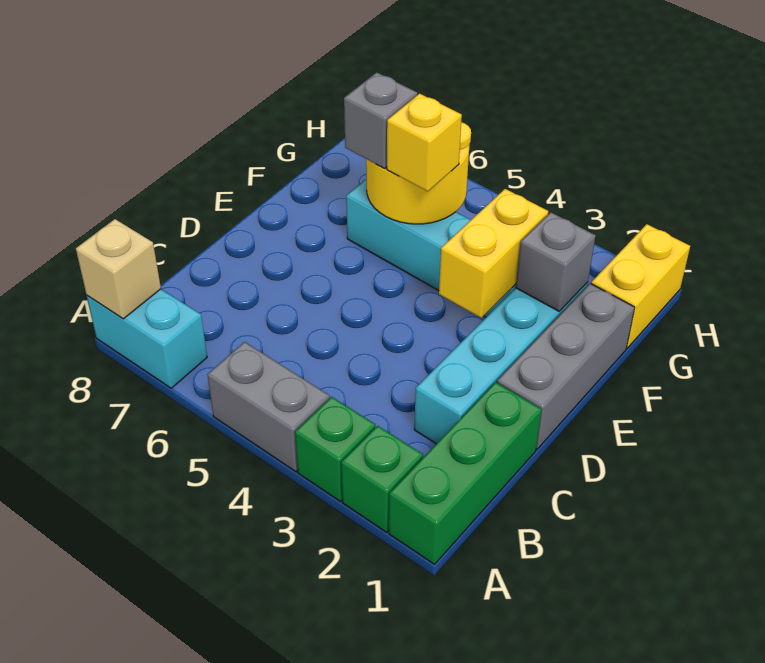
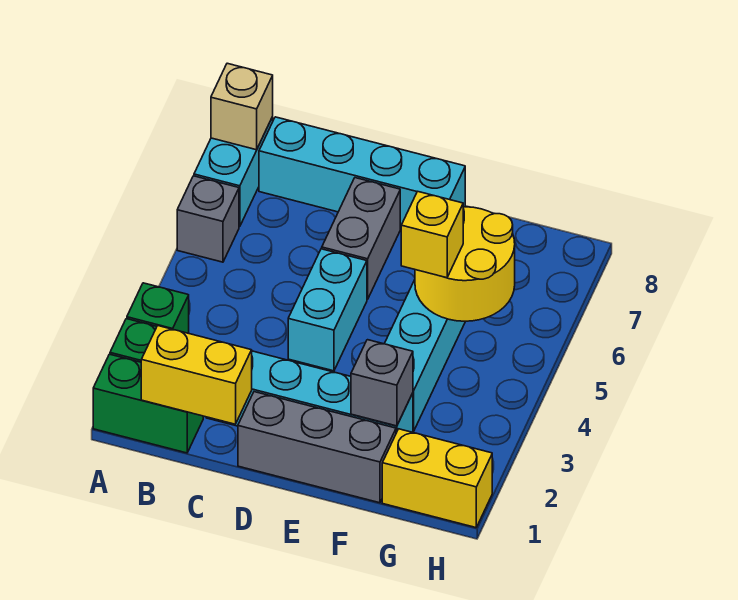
green 1x3 brick [389,382,542,564] -> green 1x2 brick [93,354,203,453]
grey 1x2 brick [207,342,330,472] -> grey 1x2 brick moved to [322,178,400,300]
none -> cyan 1x4 brick [259,117,465,228]
none -> cyan 1x2 brick [288,249,367,371]
yellow 1x2 brick [439,189,548,318] -> yellow 1x2 brick moved to [141,326,252,424]
grey 1x1 brick [344,72,417,169] -> grey 1x1 brick moved to [177,176,239,262]

